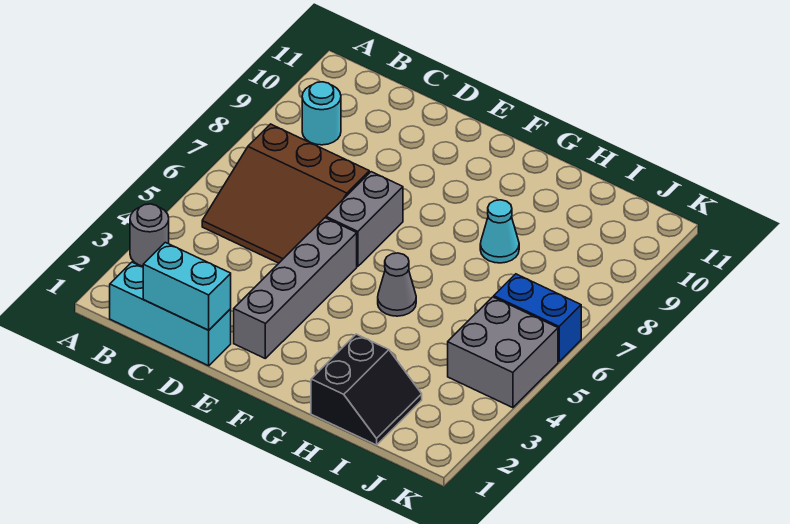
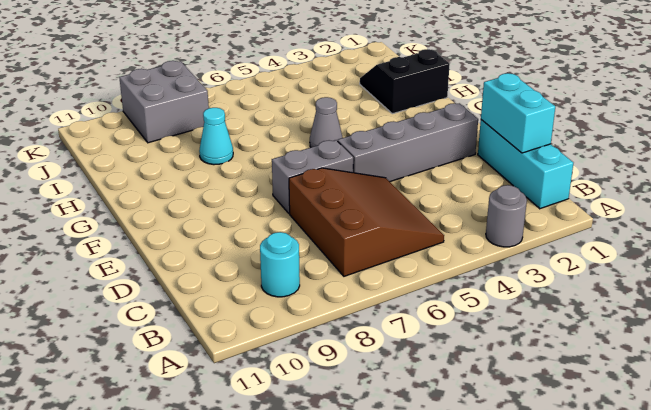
grey 2x2 brick [448,297,558,408] -> grey 2x2 brick moved to [119,61,209,143]
blue 1x2 brick [494,274,581,362] -> none

